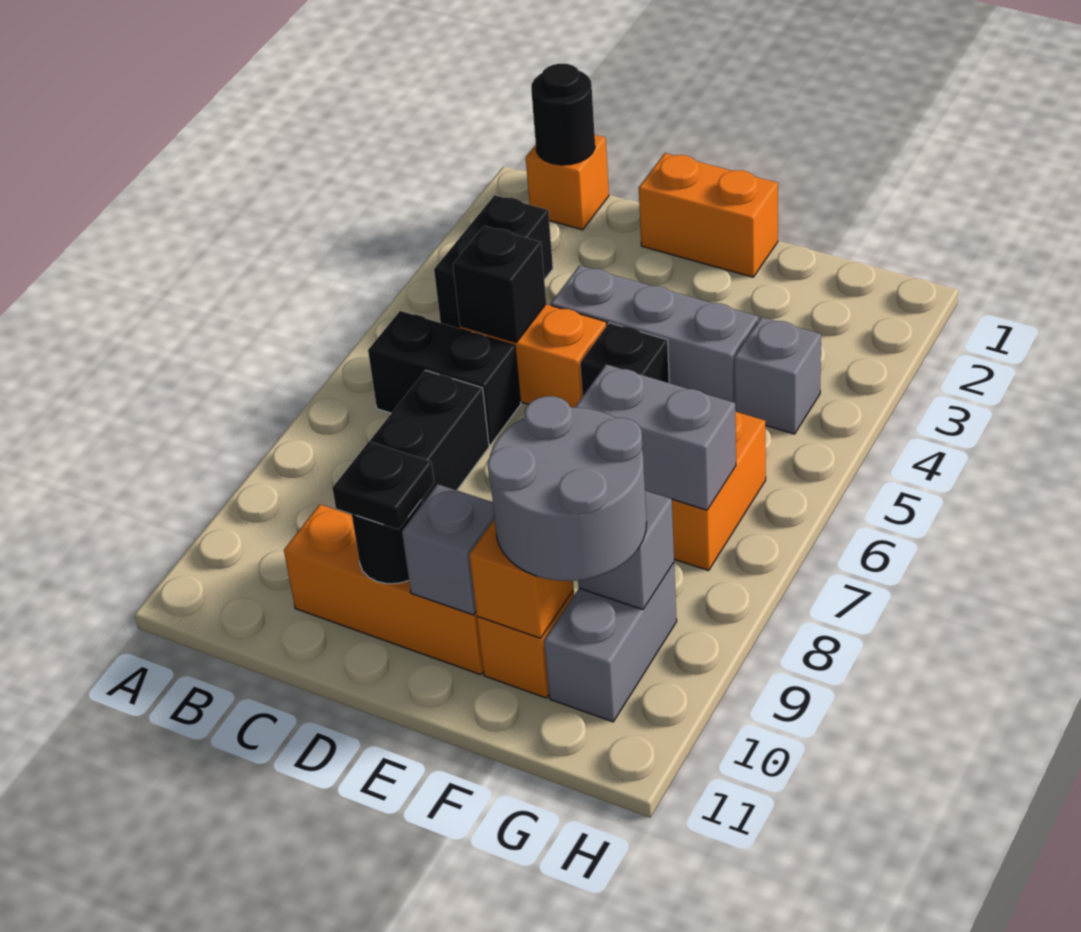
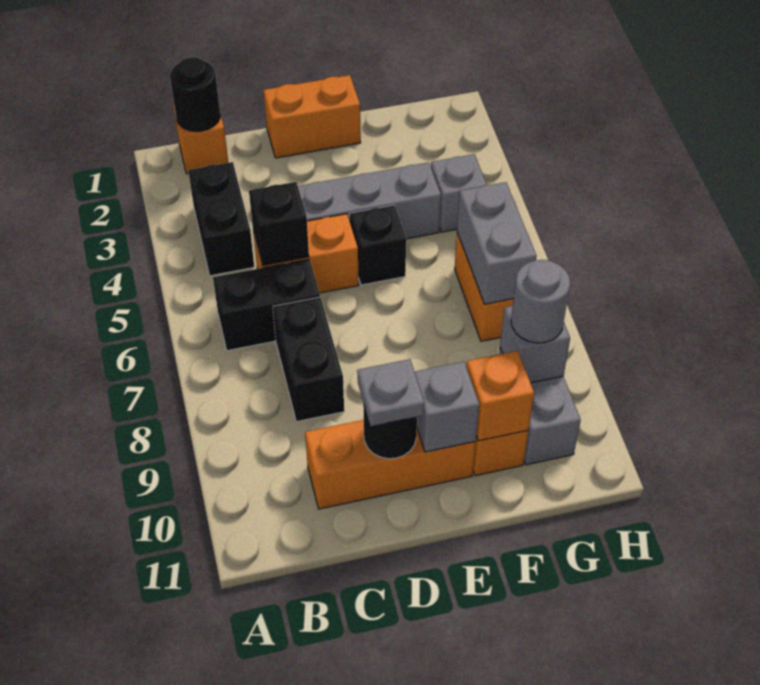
black 1x1 plate [332,441,434,529] -> grey 1x1 plate [357,359,424,426]
grey 1x2 brick [576,364,736,510] -> grey 1x2 brick turned to [457,182,536,304]
grey 2x2 round brick [488,396,647,581] -> grey 1x1 round brick [511,260,570,343]

